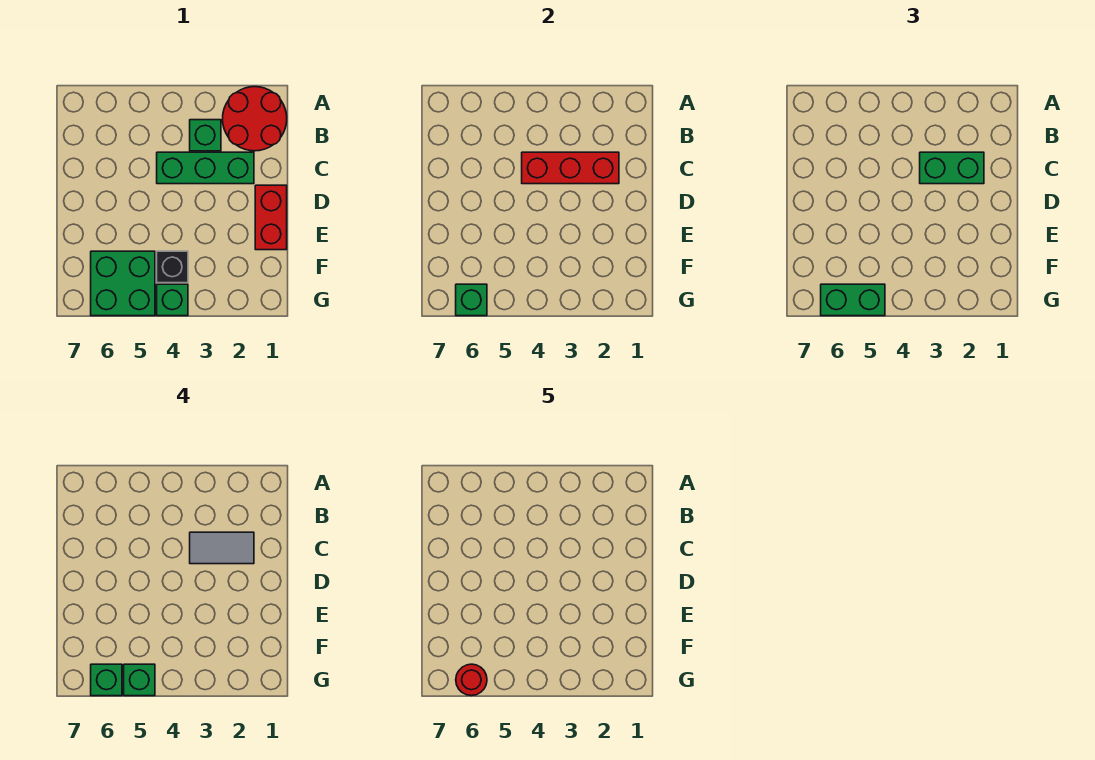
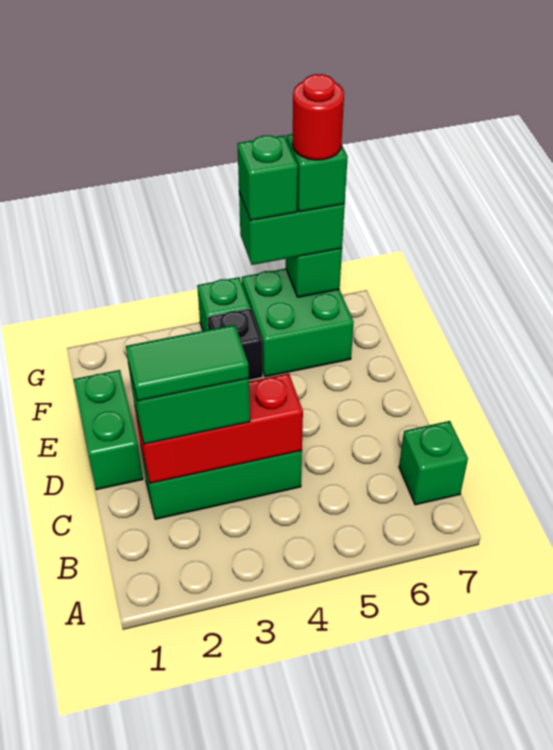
red 2x2 round brick [223,87,287,151] -> none
green 1x1 brick [190,120,221,151] -> green 1x1 brick moved to [399,421,468,505]
grey 1x2 tile [190,532,254,564] -> green 1x2 tile [126,325,249,401]
red 1x2 brick [255,185,287,250] -> green 1x2 brick [74,370,143,490]

